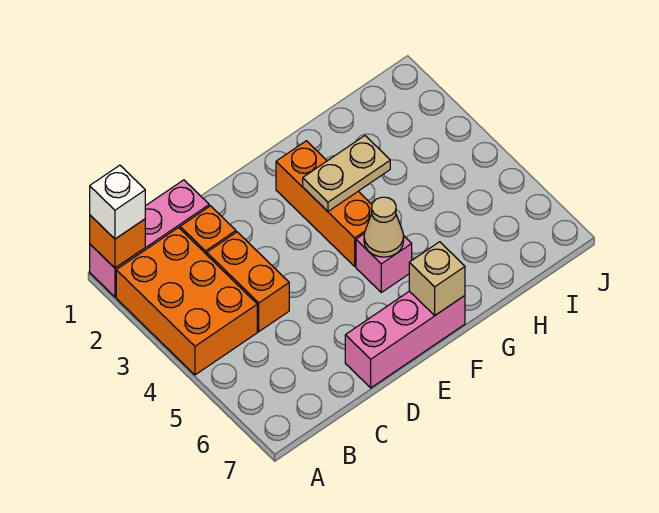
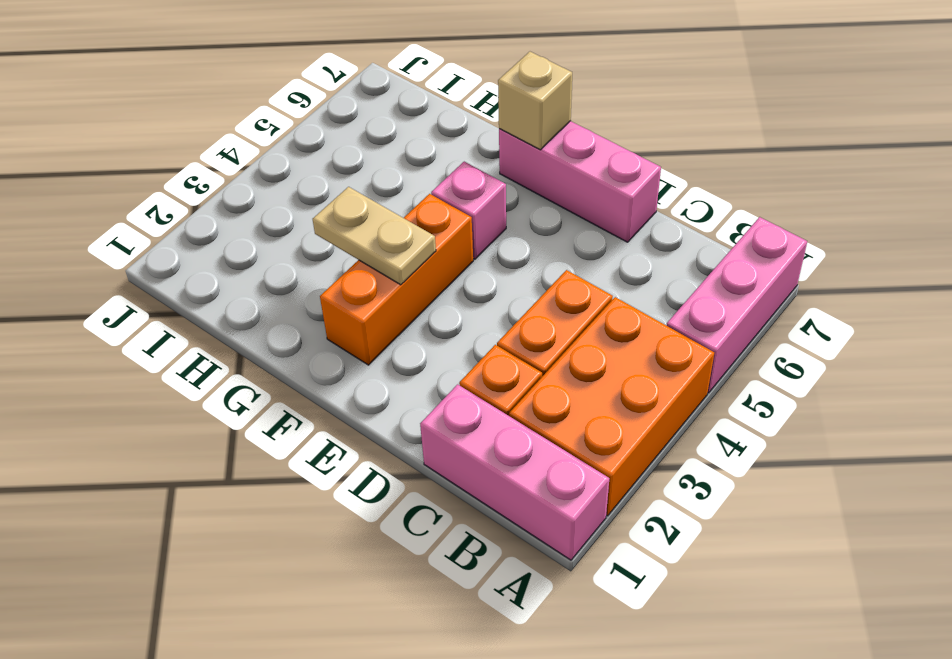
orange 1x1 brick [90,215,145,268] -> none
white 1x1 brick [90,165,145,239] -> none
none -> pink 1x3 brick [666,217,807,393]
tan 1x1 cone [364,197,404,257] -> none

